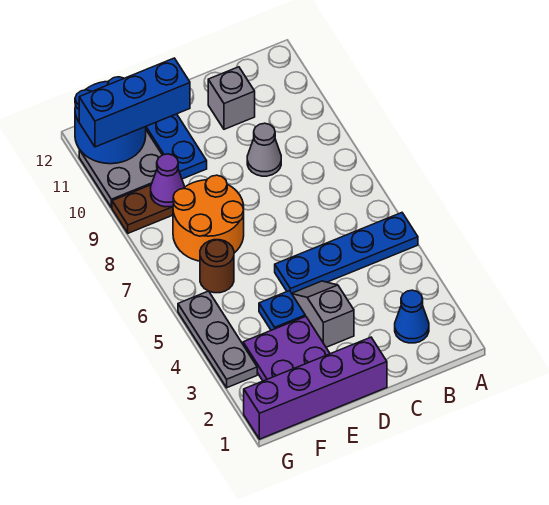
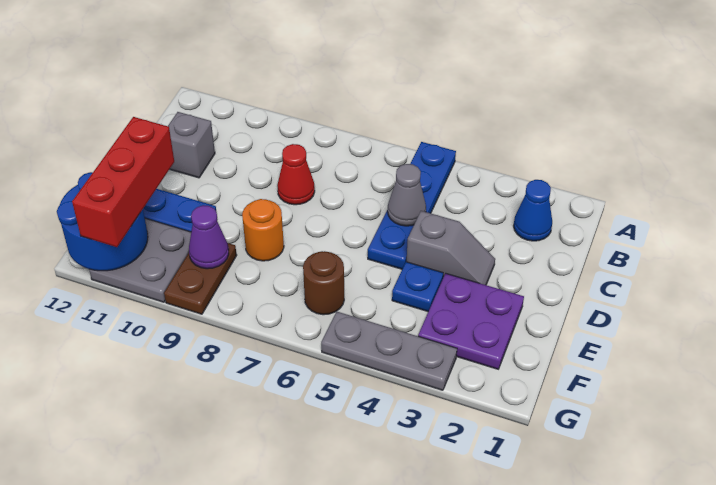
none -> red 1x1 cone [277,144,315,205]
grey 1x1 cone [247,123,281,176] -> grey 1x1 cone moved to [388,164,426,226]
purple 1x4 brick [244,337,387,439] -> none
grey 1x2 slope [292,281,354,347] -> grey 1x2 slope turned to [407,211,495,285]
orange 2x2 round brick [173,175,244,261] -> orange 1x1 round brick [242,199,284,261]
blue 1x3 brick [79,58,190,147] -> red 1x3 brick [72,117,174,247]

